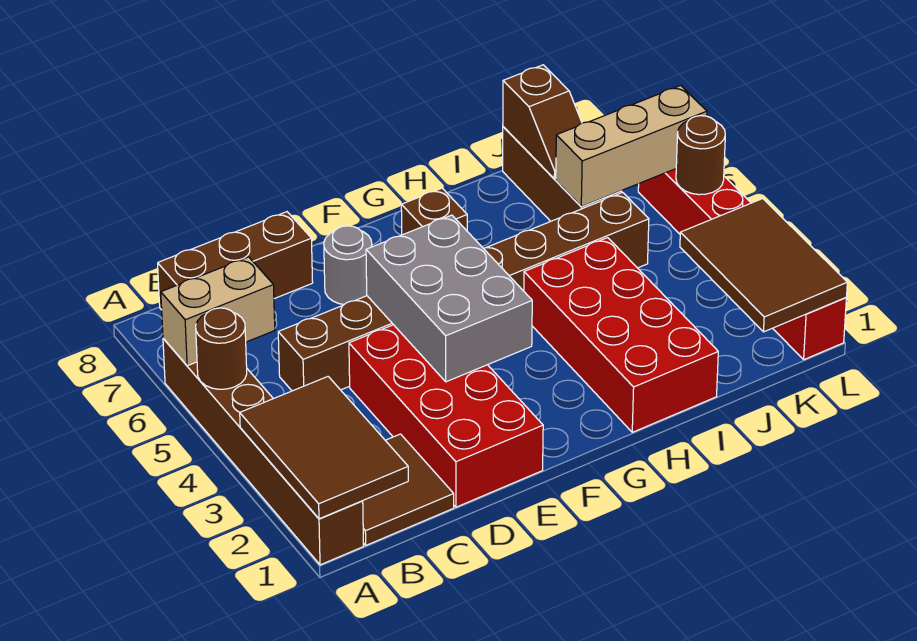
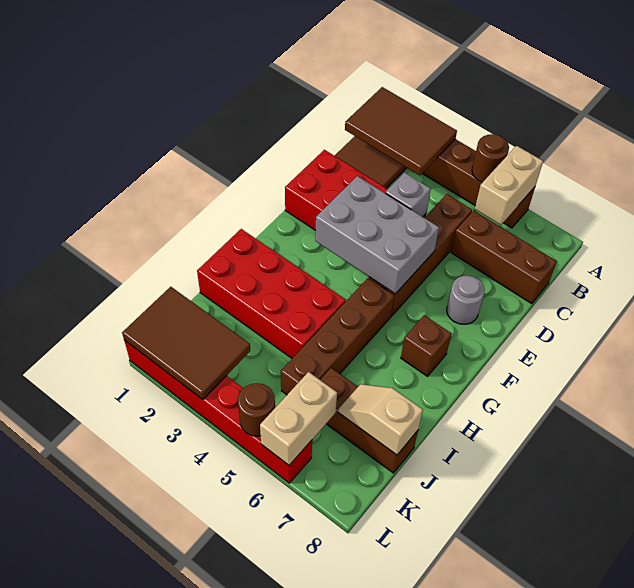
brown 1x3 brick [158,212,313,310] -> brown 1x3 brick turned to [451,211,557,304]
none -> grey 1x1 brick [385,172,431,217]
tan 1x3 brick [556,86,707,207] -> tan 1x2 brick [260,372,337,465]
brown 1x2 slope [503,65,582,179] -> tan 1x2 slope [338,384,423,455]

